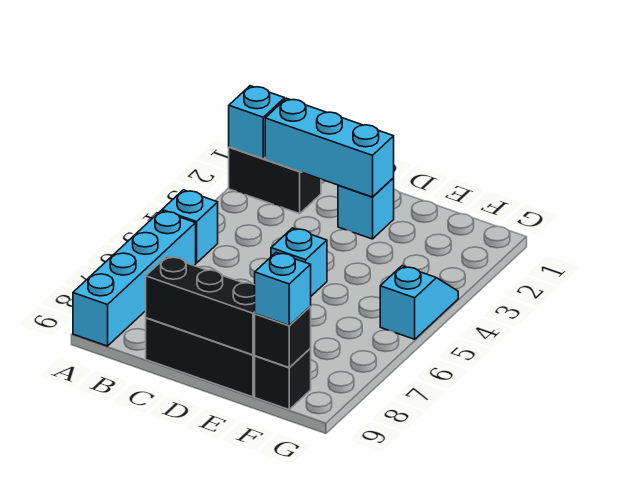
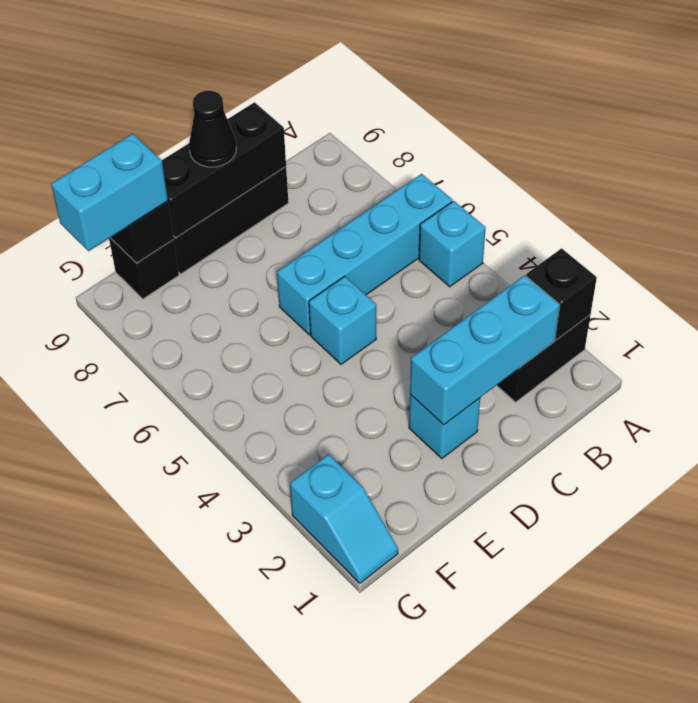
cyan 1x1 brick [229,86,285,159] -> black 1x1 brick [526,248,597,340]
cyan 1x4 brick [73,211,196,346] -> cyan 1x4 brick turned to [277,174,452,335]
none -> black 1x1 cone [189,91,236,167]
cyan 1x1 brick [255,252,311,326] -> cyan 1x2 brick [51,134,168,251]
cyan 1x2 slope [380,266,458,339] -> cyan 1x2 slope moved to [290,454,398,583]

